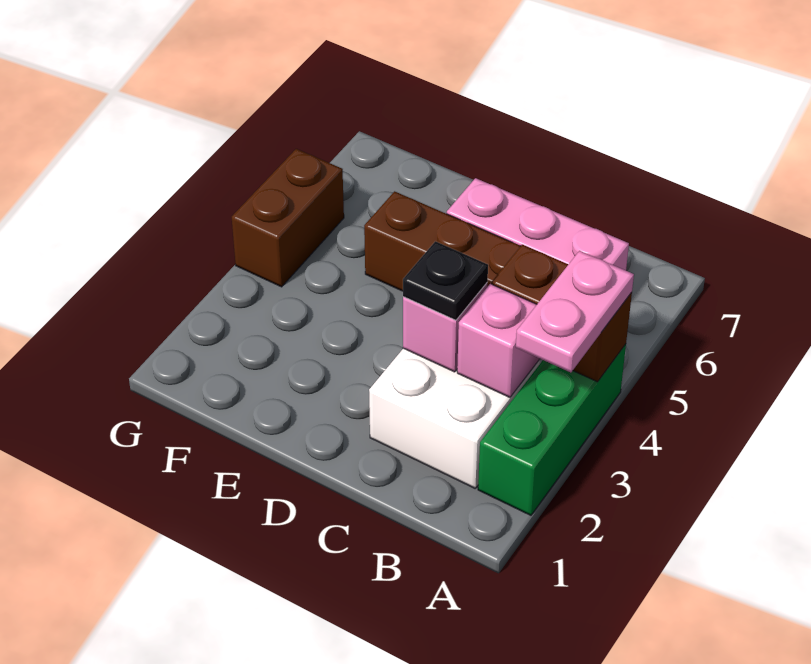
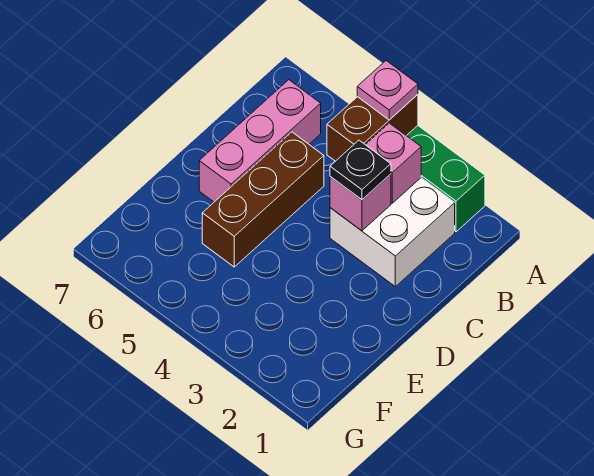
pink 1x2 plate [516,251,634,372] -> pink 1x1 plate [357,61,418,120]
brown 1x2 brick [232,149,344,287] -> none

